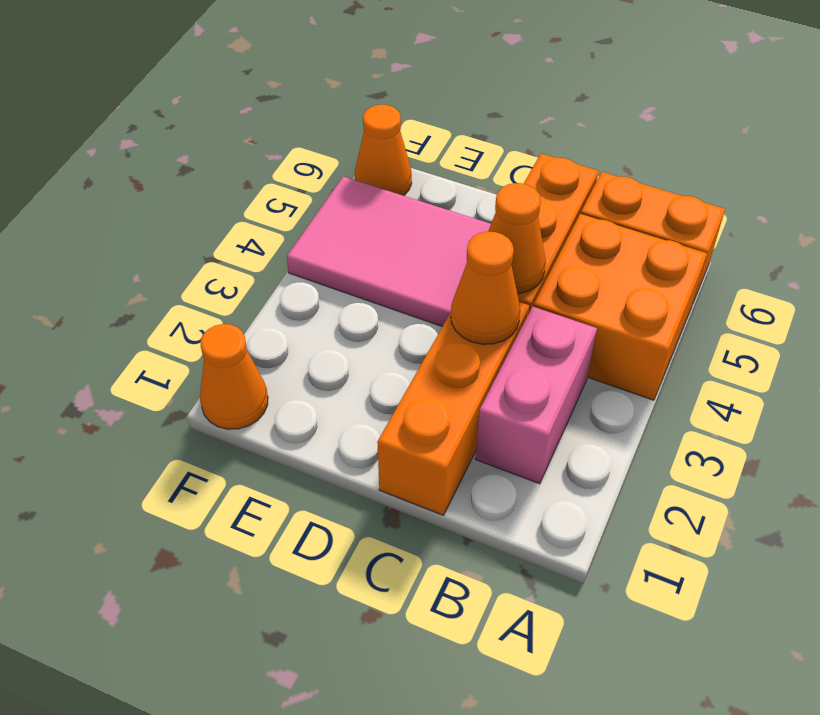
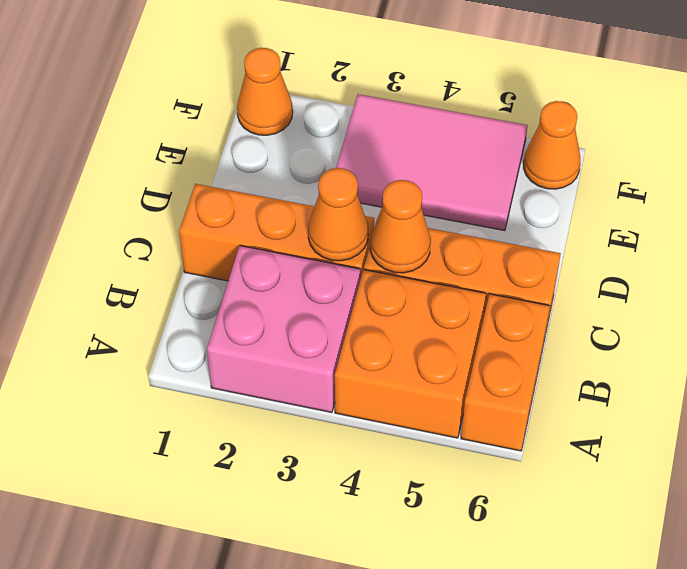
pink 1x2 brick [476,307,597,484] -> pink 2x2 brick [207,246,360,412]
pink 2x3 tile [287,176,491,327] -> pink 2x3 tile turned to [336,94,528,231]

